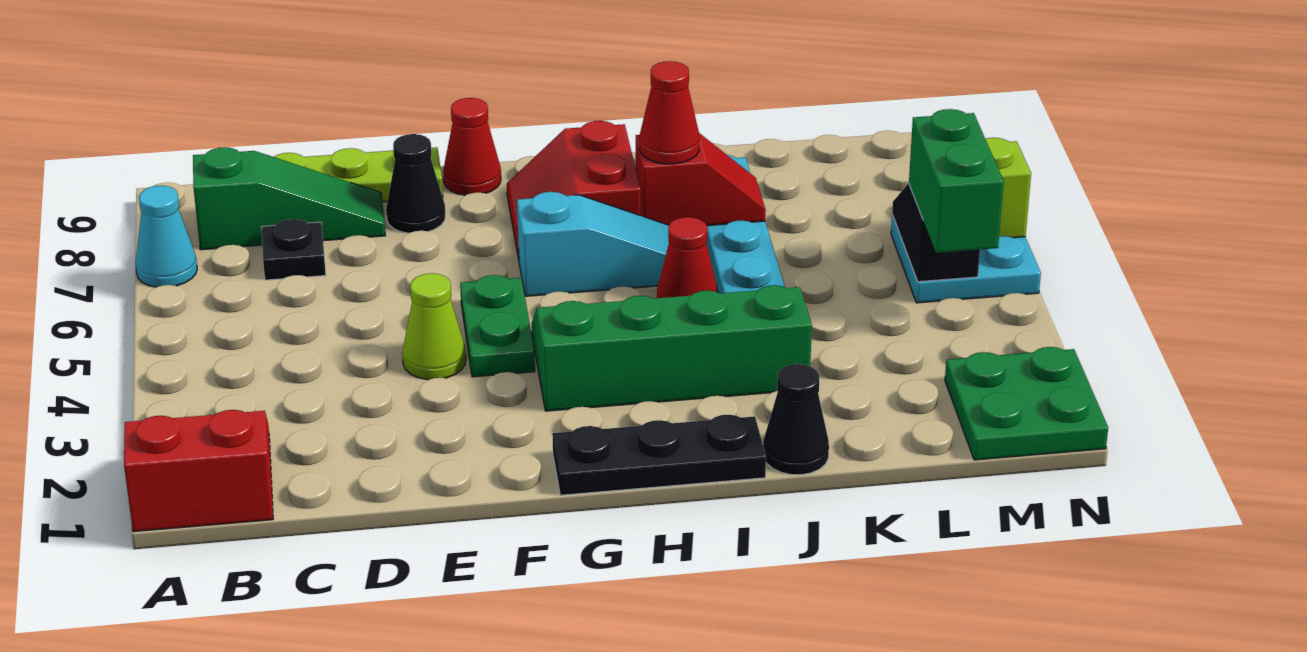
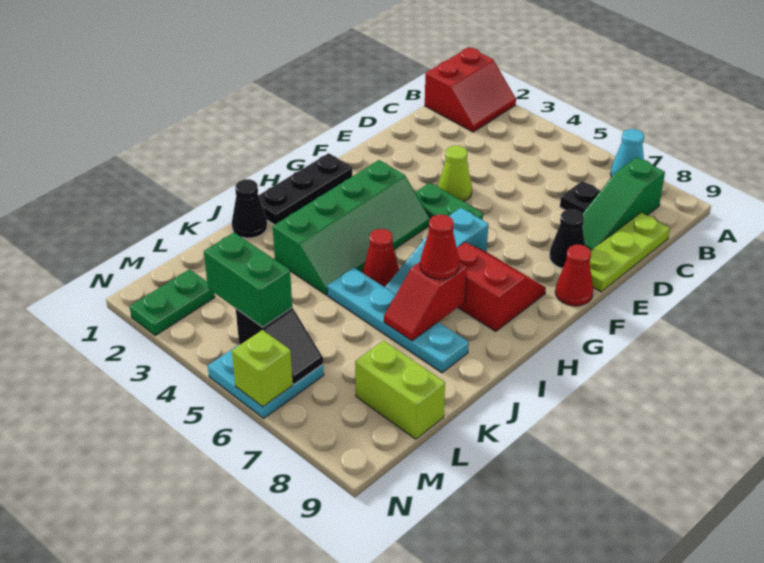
none -> lime 1x2 brick [355,341,445,439]
green 2x2 plate [945,347,1108,460] -> green 1x2 plate [130,269,215,336]

